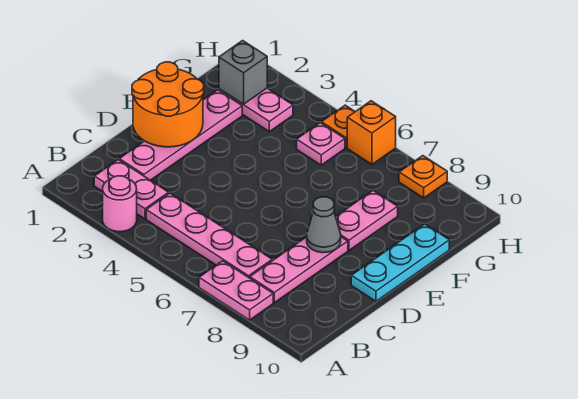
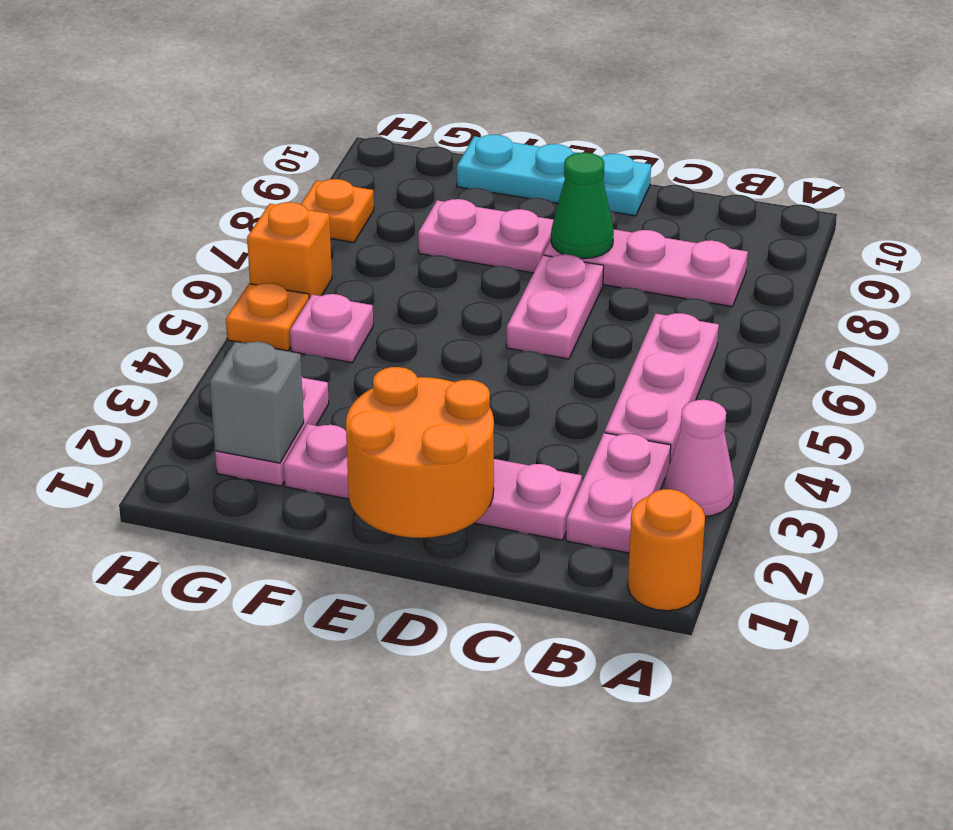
none -> orange 1x1 round brick [628,489,705,611]
pink 1x1 round brick [103,176,137,232] -> pink 1x1 cone [664,400,734,516]
pink 1x2 plate [199,261,273,320] -> pink 1x2 plate moved to [507,254,604,359]
pink 1x4 plate [146,193,272,278] -> pink 1x3 plate [605,313,719,462]
grey 1x1 cone [307,197,341,253] -> green 1x1 cone [551,153,614,259]

